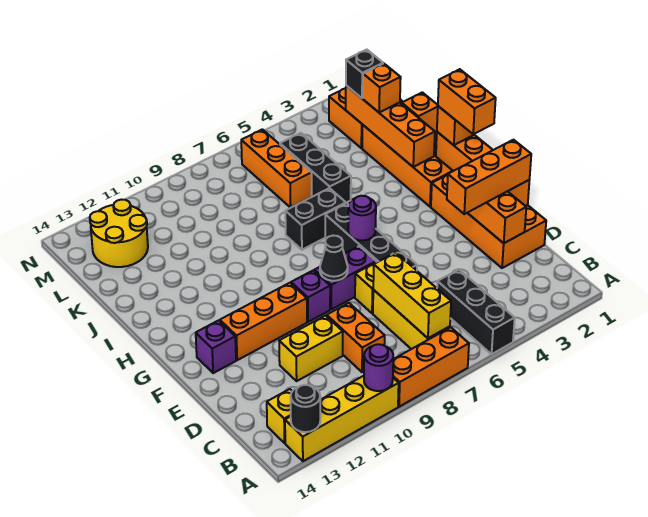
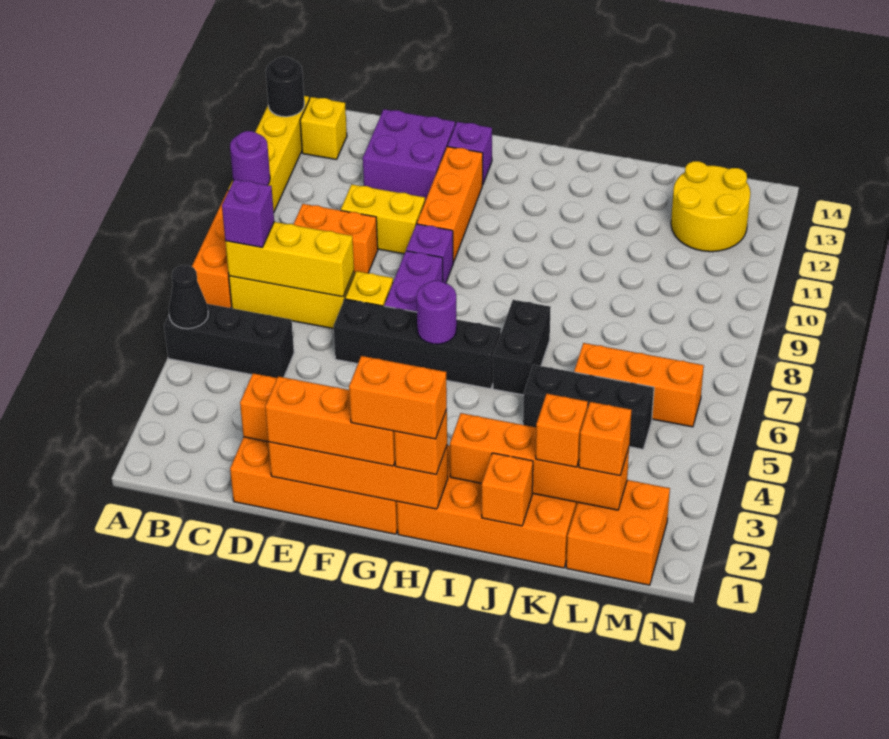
none -> purple 1x1 brick [222,179,274,247]
yellow 1x2 brick [279,315,343,381] -> yellow 1x2 brick turned to [341,184,425,254]
none -> purple 2x2 brick [363,109,455,201]
orange 1x3 brick [447,140,531,214] -> orange 1x3 brick turned to [265,376,395,466]
black 1x1 cone [320,236,348,281] -> black 1x1 cone moved to [169,265,208,329]
black 1x1 brick [346,50,383,98] -> orange 1x1 brick [579,402,631,476]

